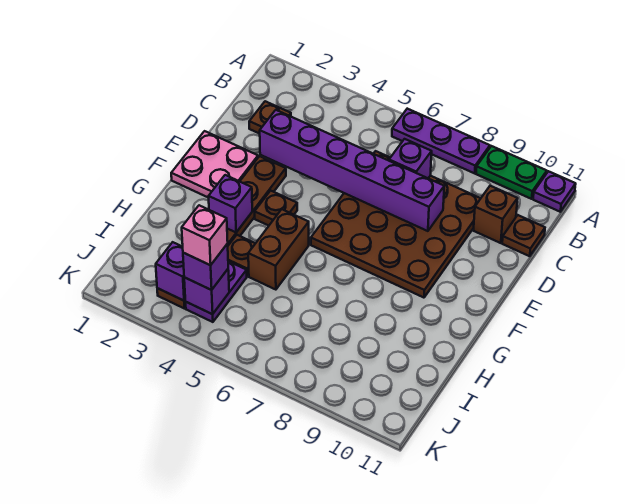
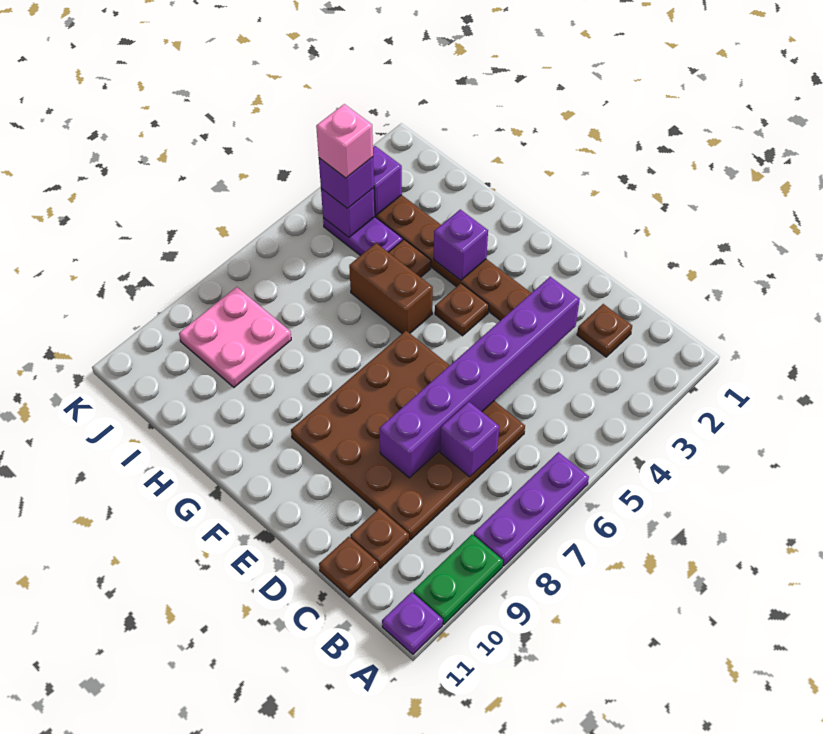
brown 1x1 brick [473,186,518,243] -> brown 1x1 plate [350,509,409,568]
pink 2x2 plate [171,131,258,198] -> pink 2x2 plate moved to [179,287,291,387]

